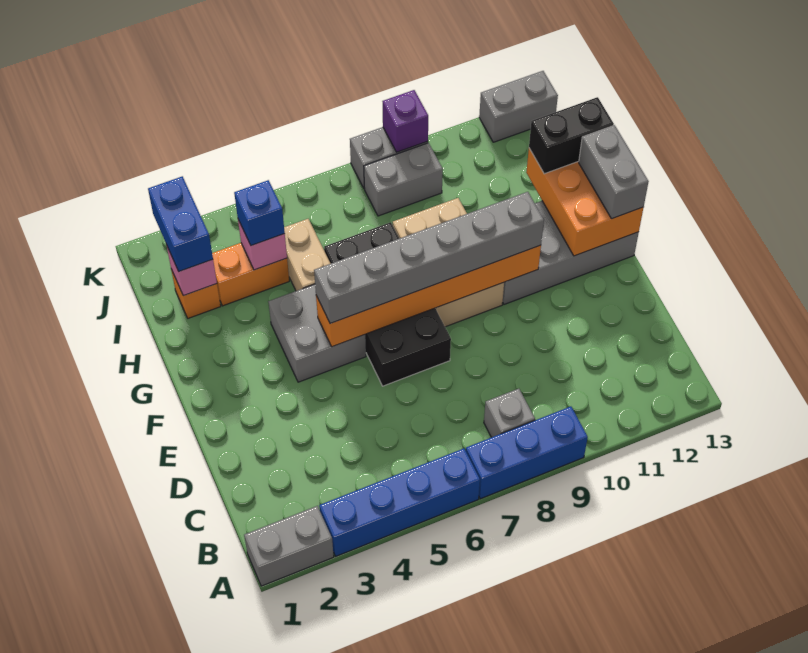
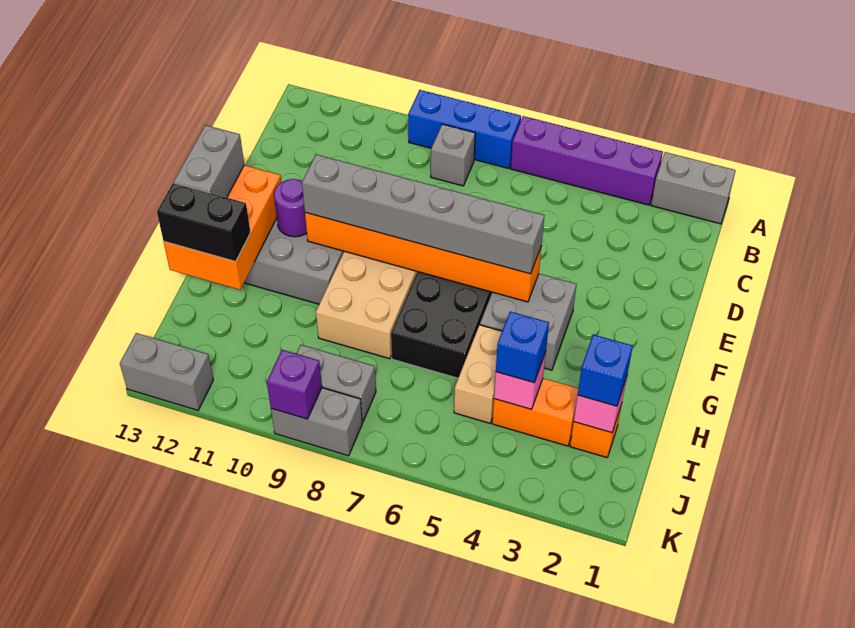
blue 1x4 brick [319,448,480,556] -> purple 1x4 brick [511,116,663,205]
none -> purple 1x1 round brick [274,179,307,237]
blue 1x2 brick [148,176,213,271] -> blue 1x1 brick [578,335,633,406]

